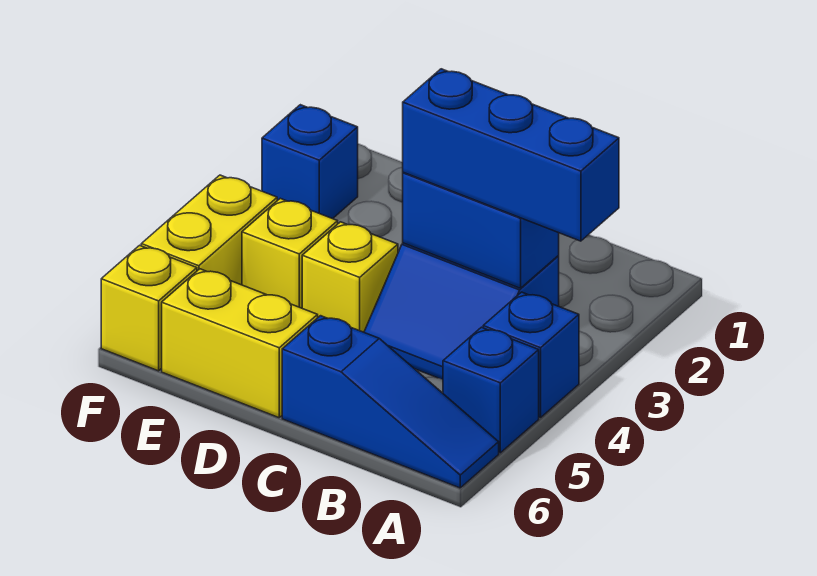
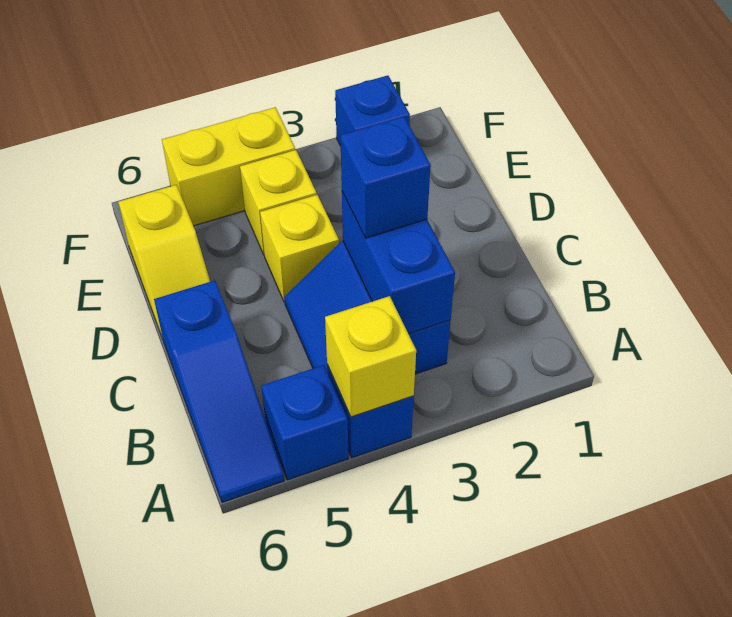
blue 1x3 brick [403,69,619,241] -> blue 1x1 brick [340,117,431,238]
yellow 1x2 brick [162,269,318,418] -> yellow 1x2 slope [118,185,210,339]
yellow 1x1 brick [101,245,197,371] -> yellow 1x1 brick moved to [325,296,416,417]

